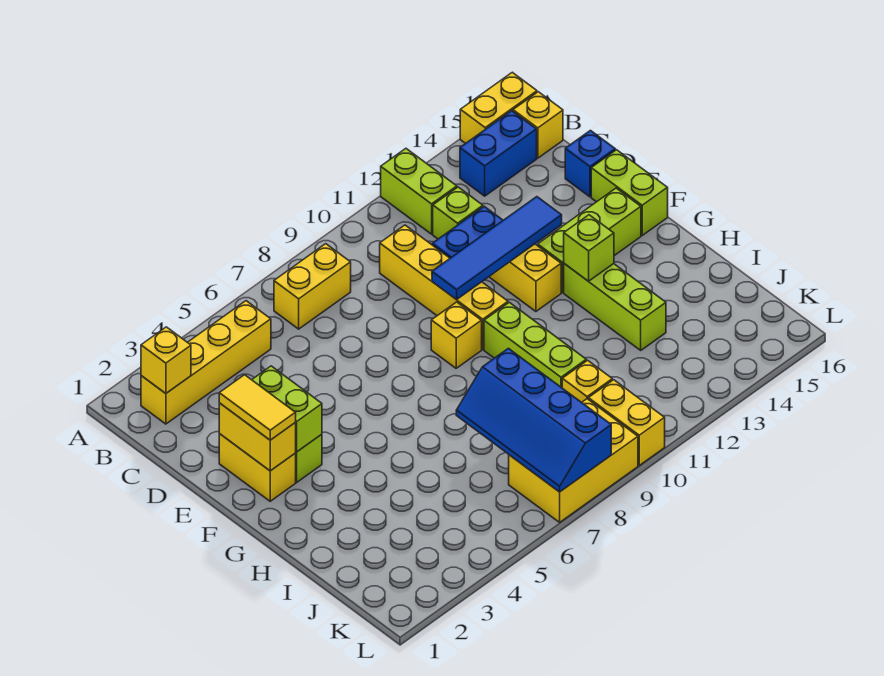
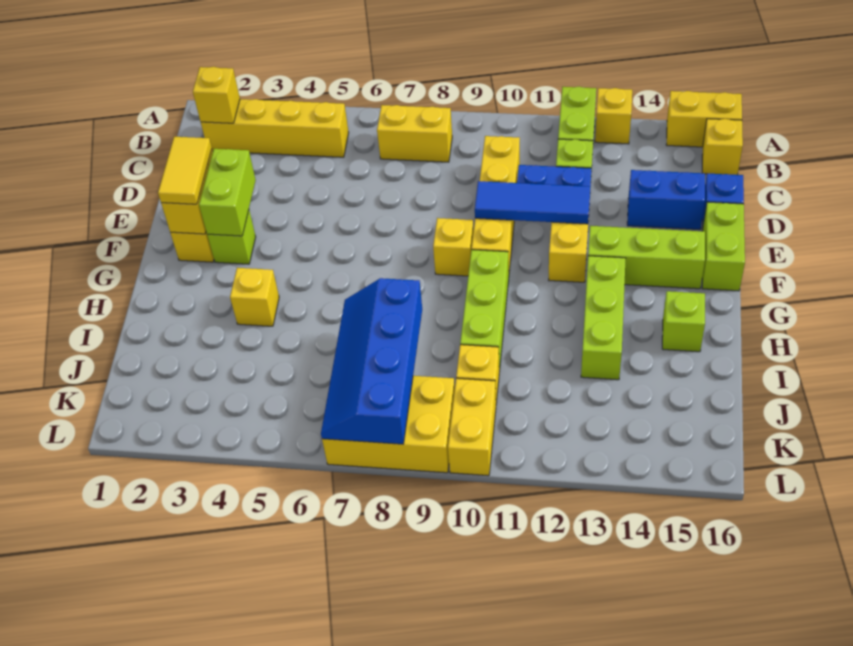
none -> yellow 1x1 brick [595,88,632,144]
blue 1x2 brick [460,111,537,196] -> blue 1x2 brick moved to [627,170,705,230]
blue 1x4 tile [432,197,562,300] -> blue 1x3 tile [475,181,590,224]
lime 1x1 brick [564,215,614,281] -> lime 1x1 brick moved to [662,291,705,352]
none -> yellow 1x1 brick [230,268,279,326]

